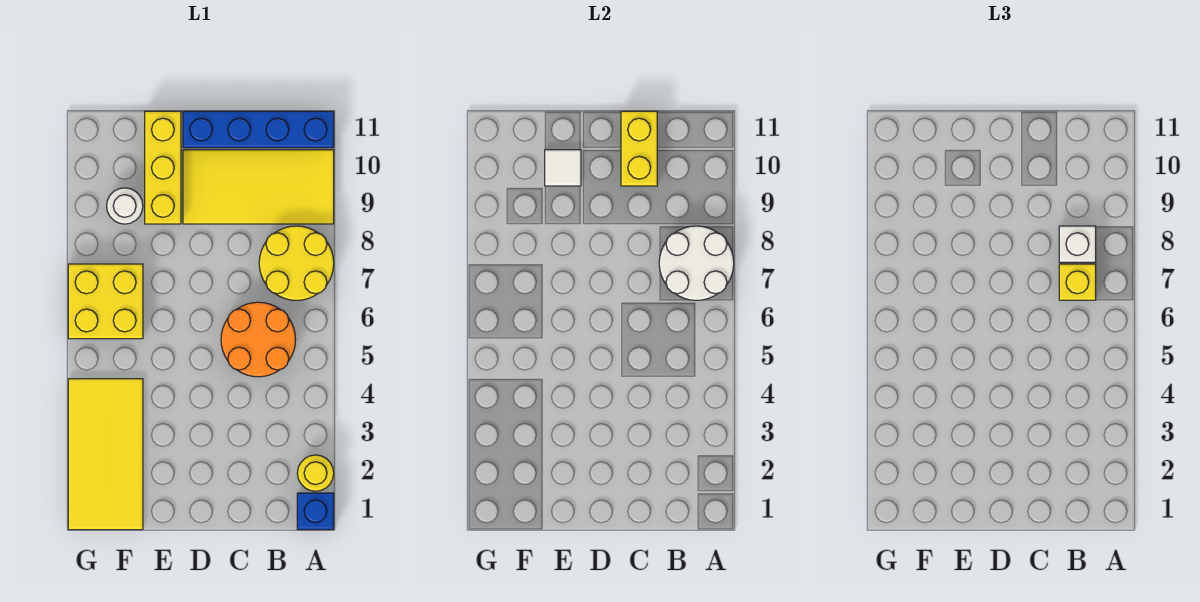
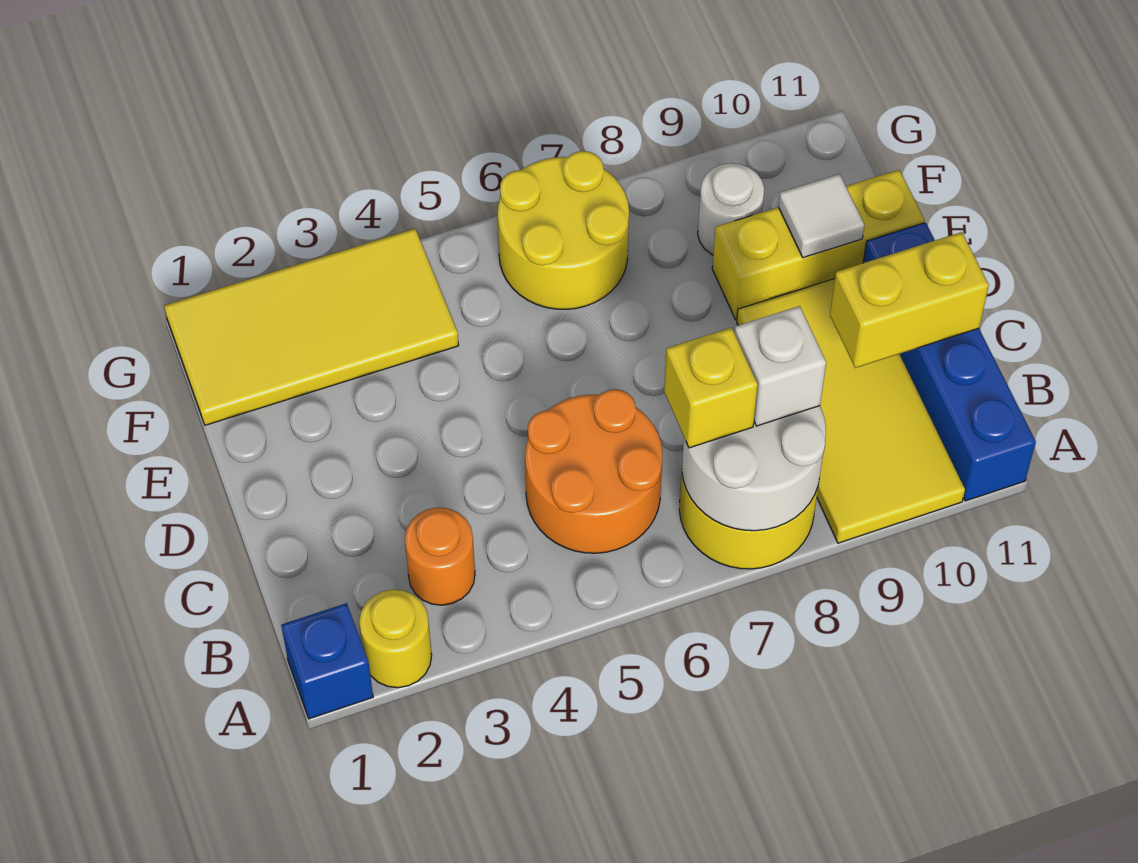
none -> orange 1x1 round brick [405,508,475,605]
yellow 2x2 brick [68,264,143,339] -> yellow 2x2 round brick [498,151,629,309]

